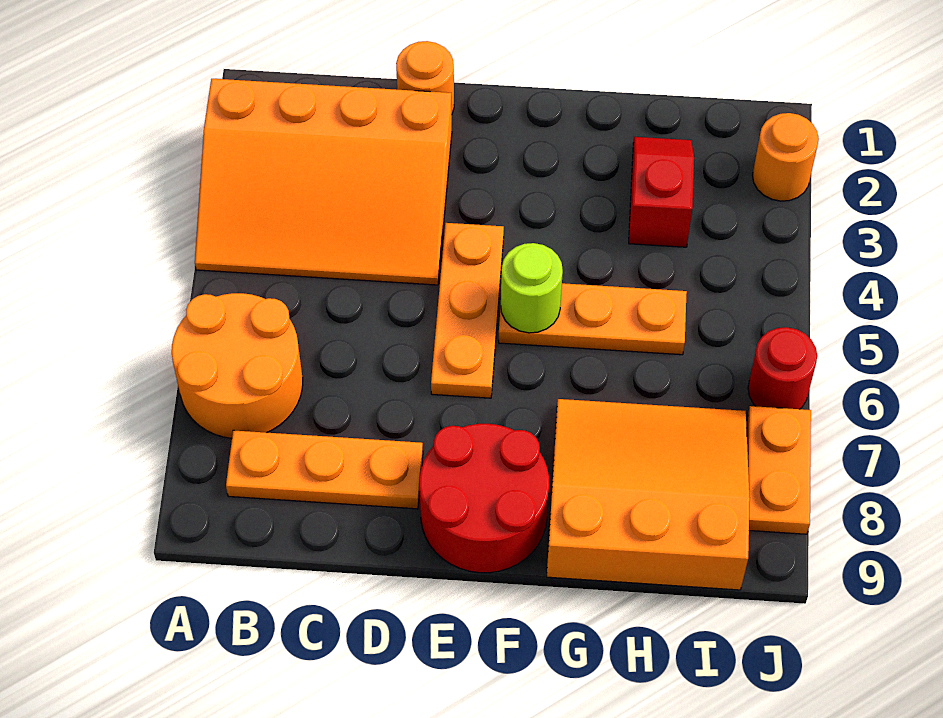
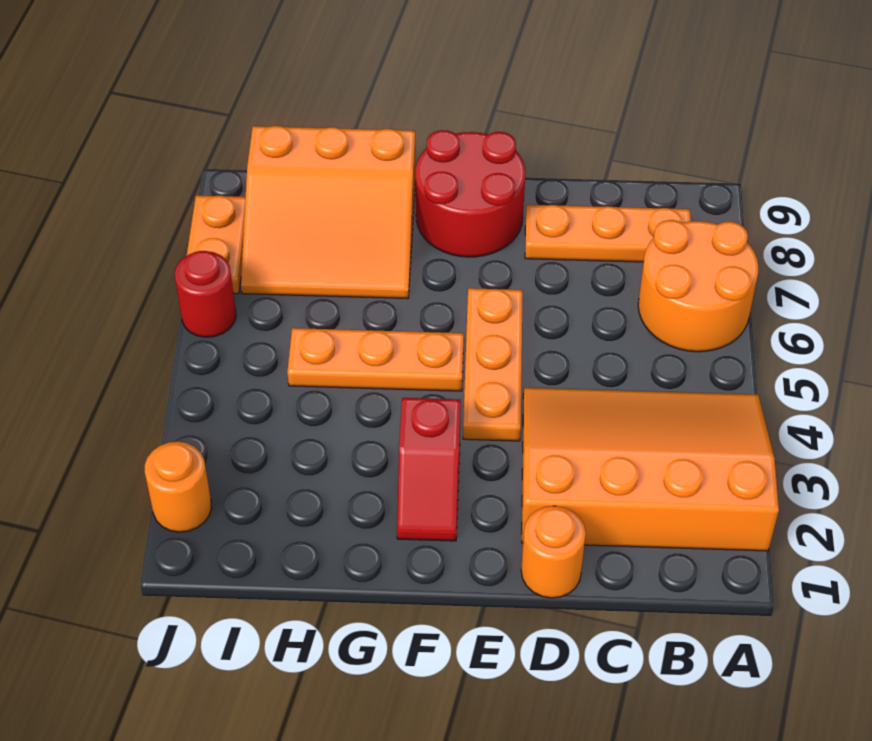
lime 1x1 round brick [501,243,563,333] -> none
red 1x2 slope [629,137,694,247] -> red 1x2 slope moved to [397,398,461,541]

